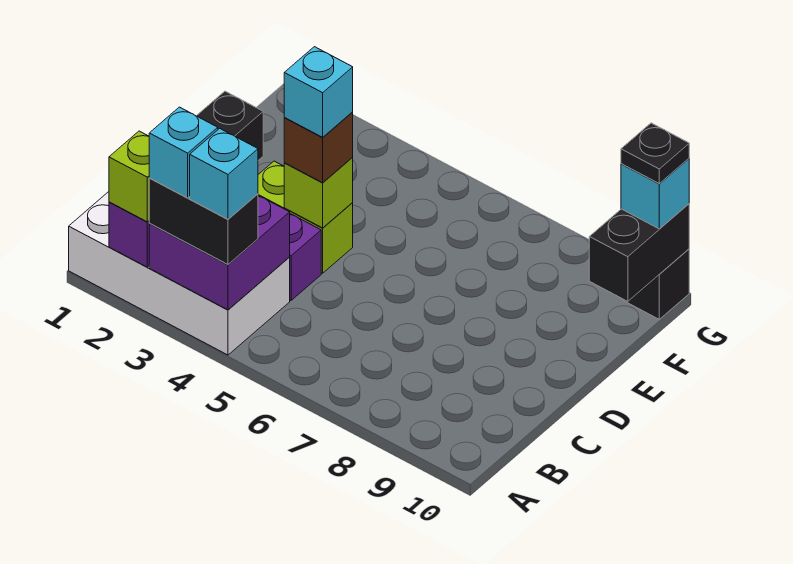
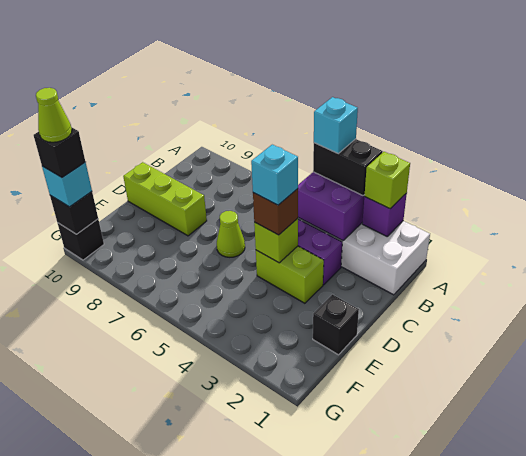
cyan 1x1 brick [149,107,218,198] -> none
none -> lime 1x1 cone [217,211,245,257]
none -> lime 1x3 brick [123,162,207,236]
black 1x2 brick [589,204,689,301] -> black 1x1 brick [50,192,98,234]
black 1x1 plate [621,123,689,183] -> black 1x1 brick [34,127,85,177]
none -> lime 1x1 cone [36,88,72,142]

